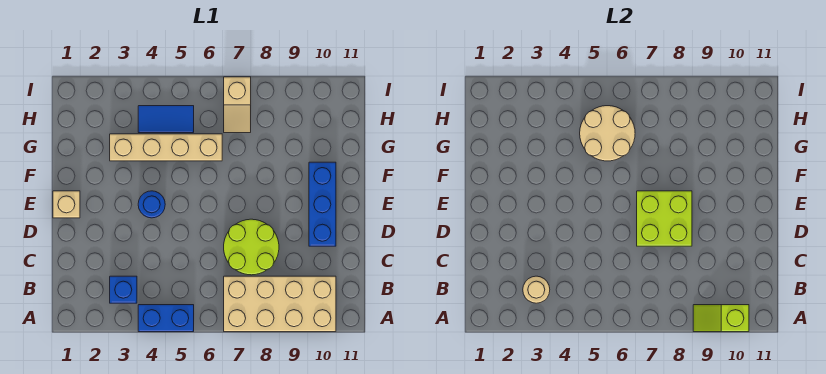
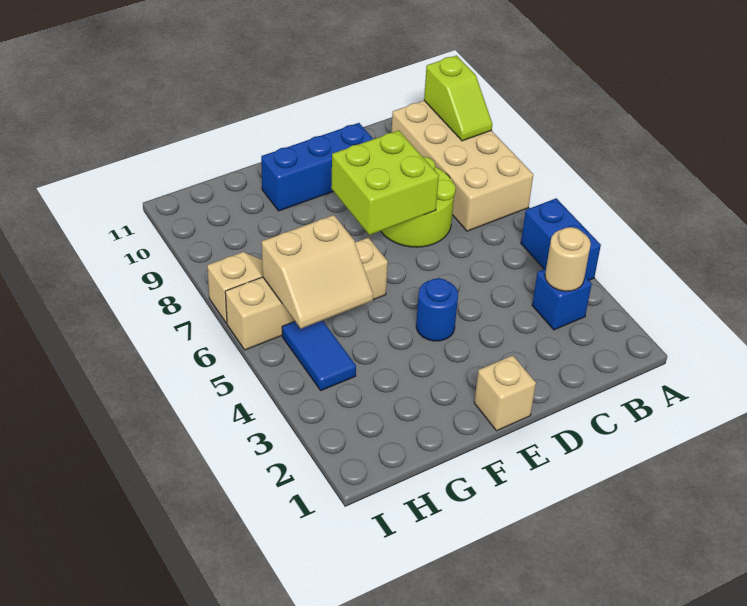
tan 1x4 brick [110,134,222,161] -> tan 1x4 brick turned to [225,238,388,350]
tan 2x2 round brick [580,106,635,161] -> tan 2x2 slope [262,215,373,329]

